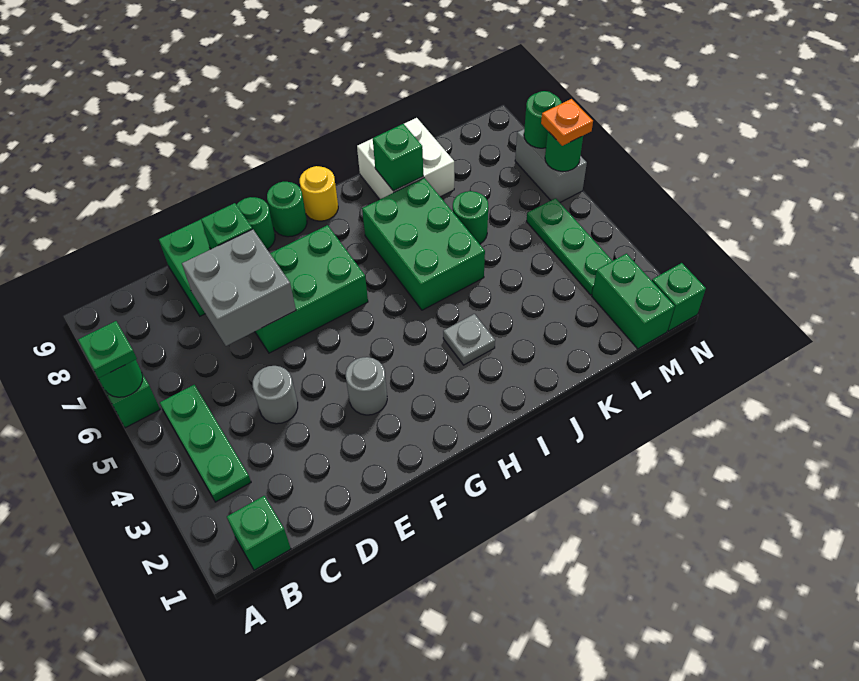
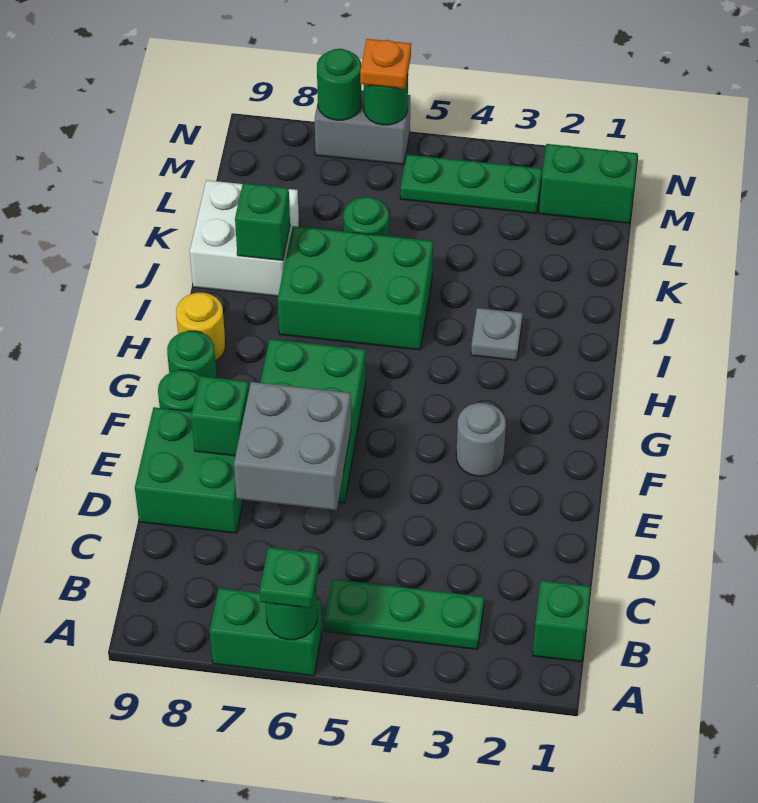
grey 1x1 round brick [253,366,298,424] -> none
green 1x1 brick [652,263,706,331] -> none

